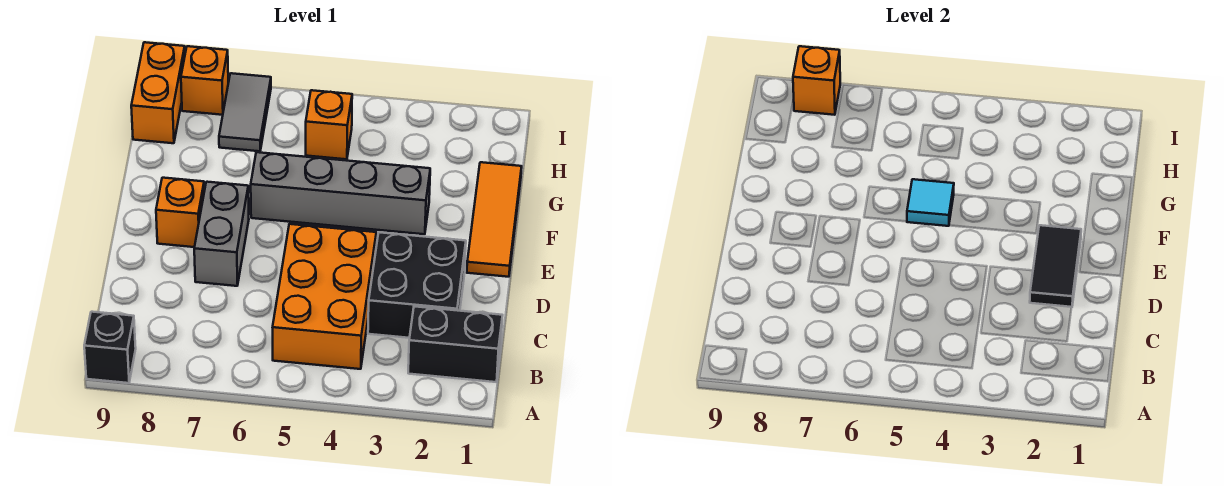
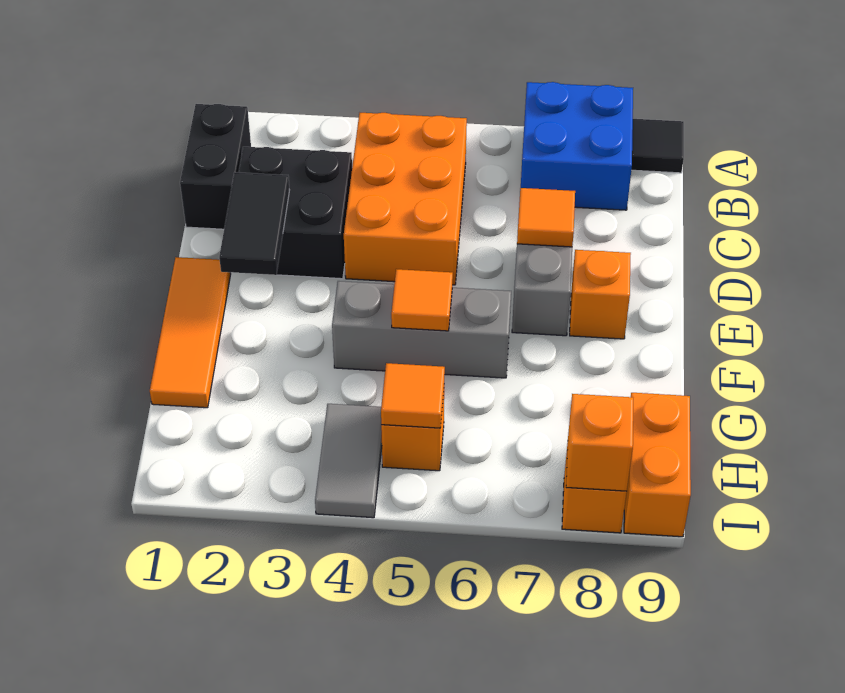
none -> blue 2x2 brick [521,82,633,210]
black 1x1 brick [84,312,136,383] -> black 1x1 tile [631,119,684,173]
black 1x2 brick [408,306,503,382] -> black 1x2 brick turned to [180,104,251,229]
none -> orange 1x1 tile [517,188,575,247]
grey 1x4 brick [251,152,430,234] -> grey 1x3 brick [332,281,511,378]
cyan 1x1 tile [907,179,954,226] -> orange 1x1 tile [391,269,453,331]
none -> orange 1x1 tile [381,363,445,428]
grey 1x2 tile [219,73,271,151] -> grey 1x2 tile moved to [315,404,382,518]

